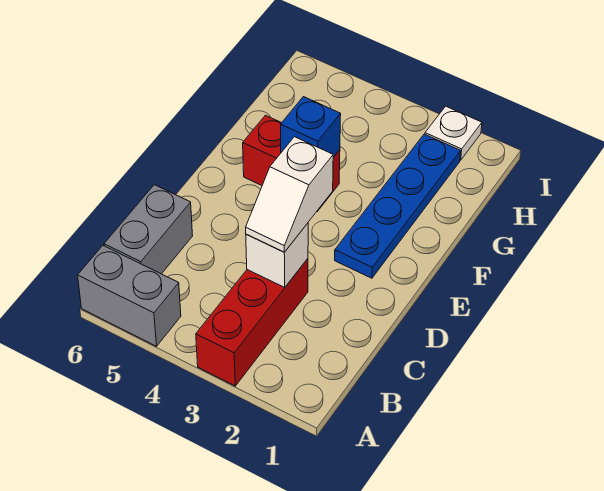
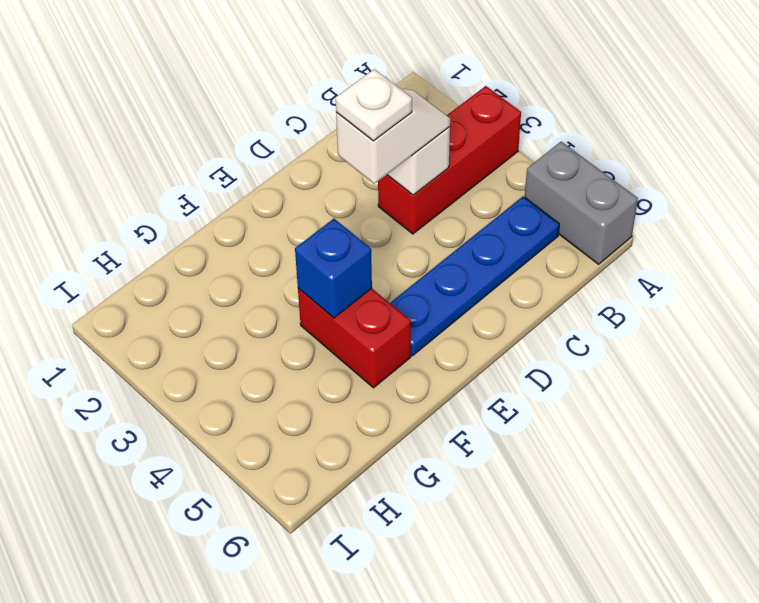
grey 1x2 brick [104,185,193,274] -> none
blue 1x4 plate [335,134,461,278] -> blue 1x4 plate moved to [390,196,559,356]
white 1x1 plate [425,106,482,160] -> white 1x1 plate moved to [336,69,412,141]

